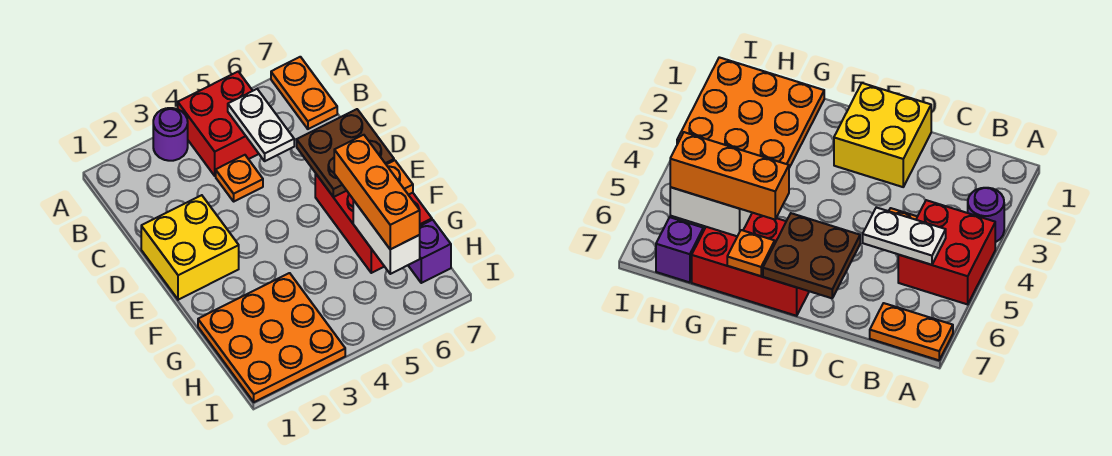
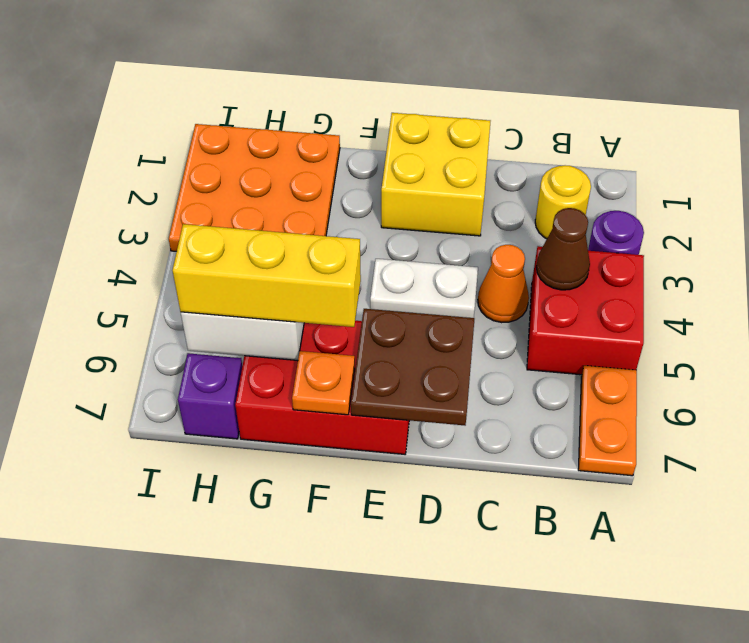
orange 1x2 plate [271,57,337,129] -> orange 1x2 plate turned to [578,366,637,476]
none -> yellow 1x1 round brick [535,165,591,239]
none -> brown 1x1 cone [536,208,590,290]
white 1x2 plate [228,89,294,161] -> white 1x2 plate moved to [370,259,478,318]
orange 1x1 plate [216,155,263,201] -> orange 1x1 cone [478,245,529,323]
orange 1x3 brick [334,135,420,249] -> yellow 1x3 brick [173,224,361,327]

